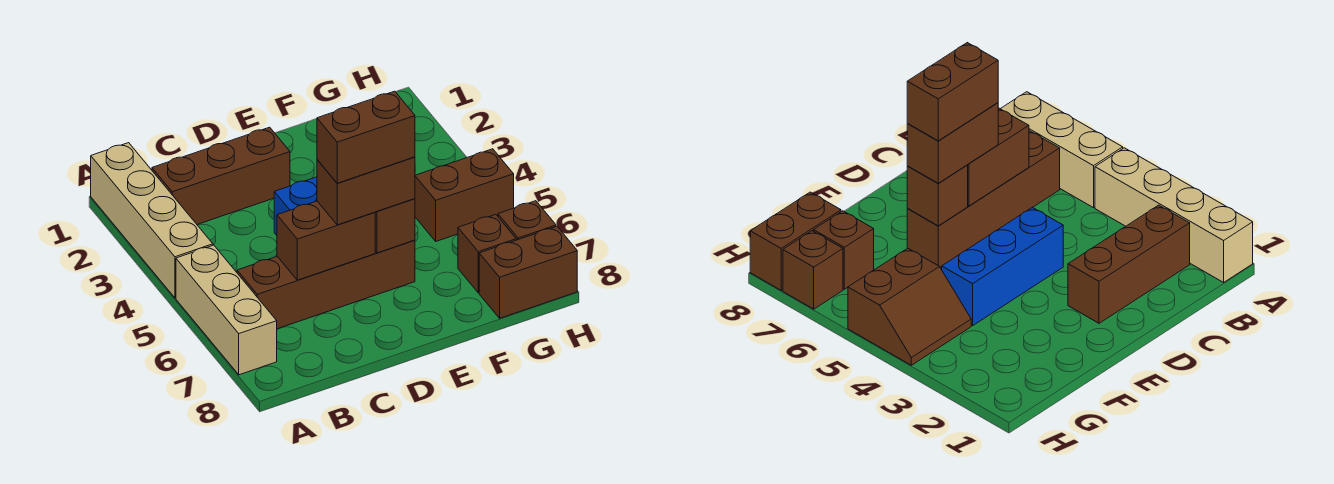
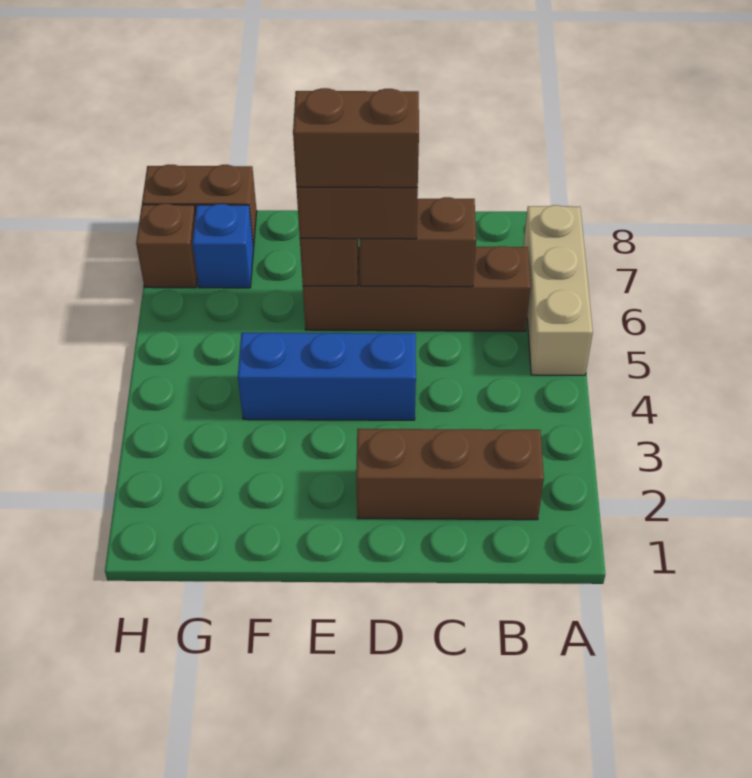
tan 1x4 brick [91,143,213,298] -> none
brown 2x2 slope [415,149,514,241] -> none
brown 1x1 brick [458,214,516,293] -> blue 1x1 brick [192,204,254,288]

